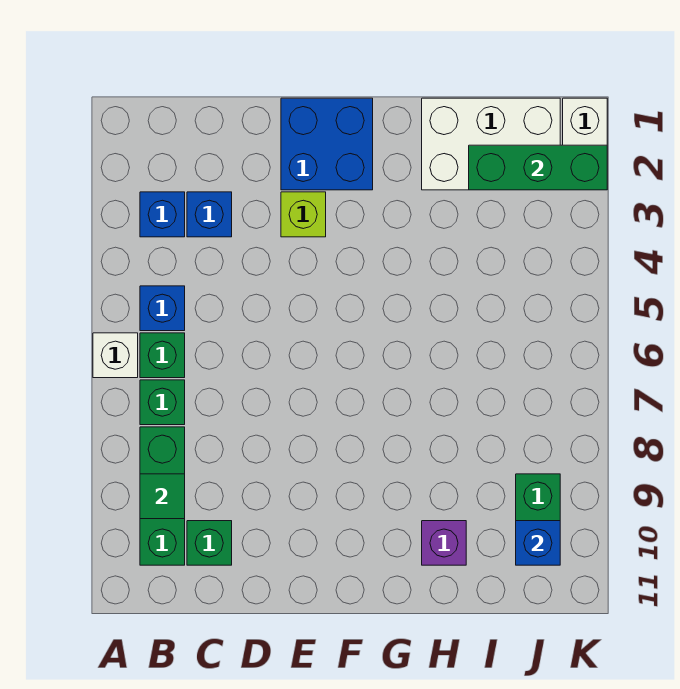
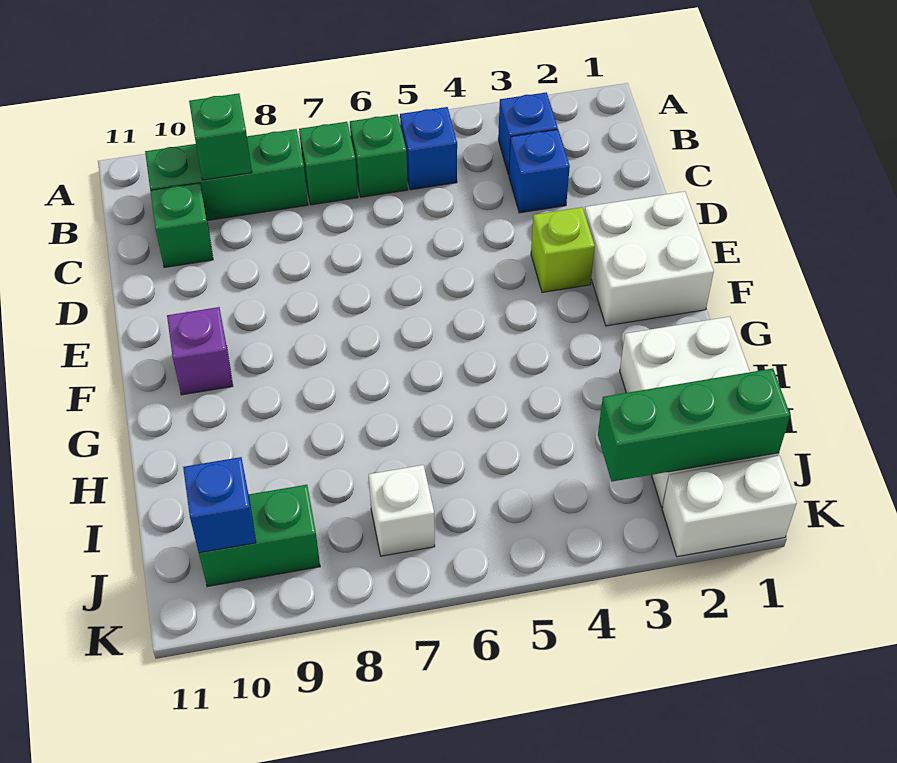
white 1x1 brick [93,333,138,378] -> white 1x1 brick moved to [369,465,435,556]
green 1x1 tile [140,474,185,519] -> green 1x1 brick [189,94,252,180]
blue 2x2 brick [281,98,373,190] -> white 2x2 brick [585,191,714,326]
purple 1x1 brick [422,521,466,565] -> purple 1x1 brick moved to [167,307,233,395]
green 1x3 brick [469,145,607,190] -> green 1x3 brick turned to [598,368,790,482]

